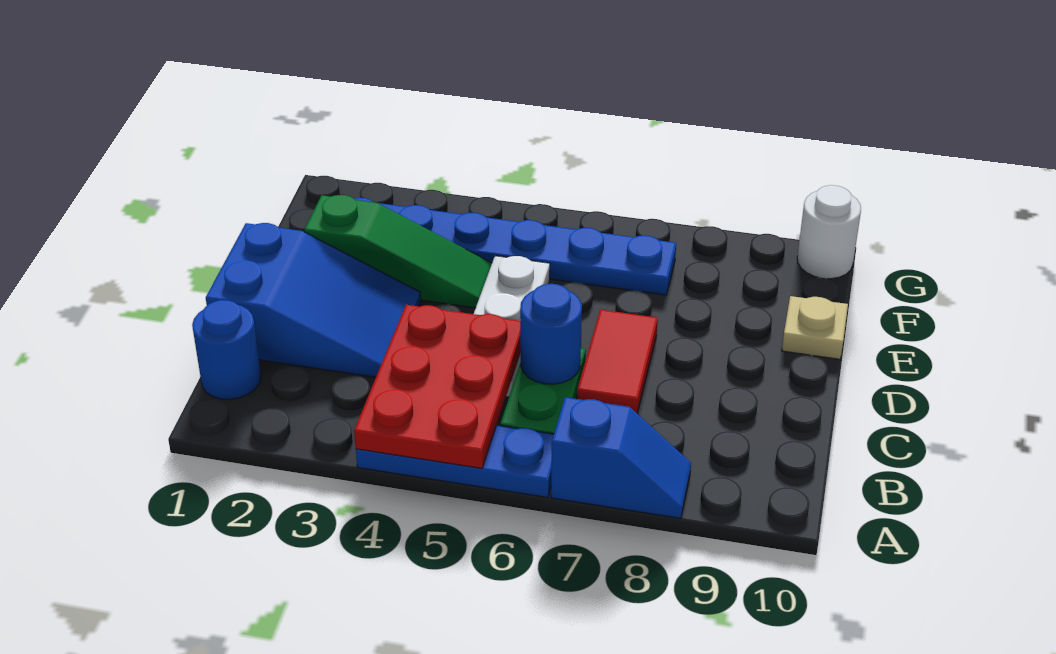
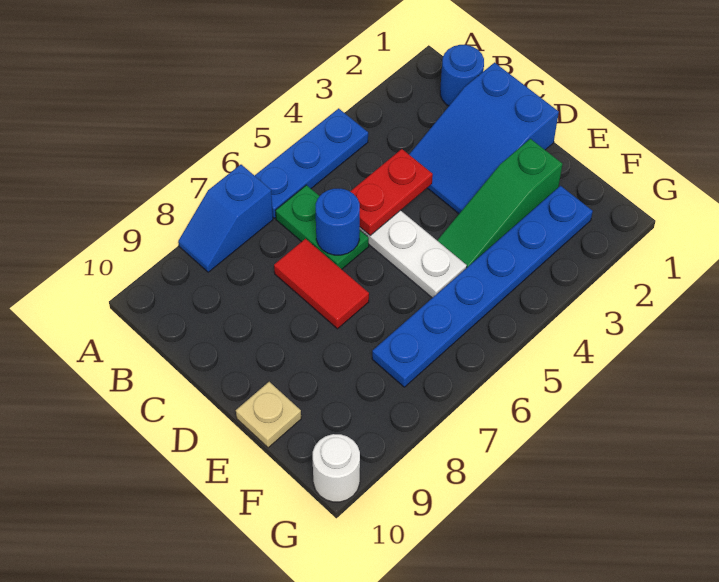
red 2x3 plate [354,305,521,468] -> red 1x2 plate [350,149,433,235]

